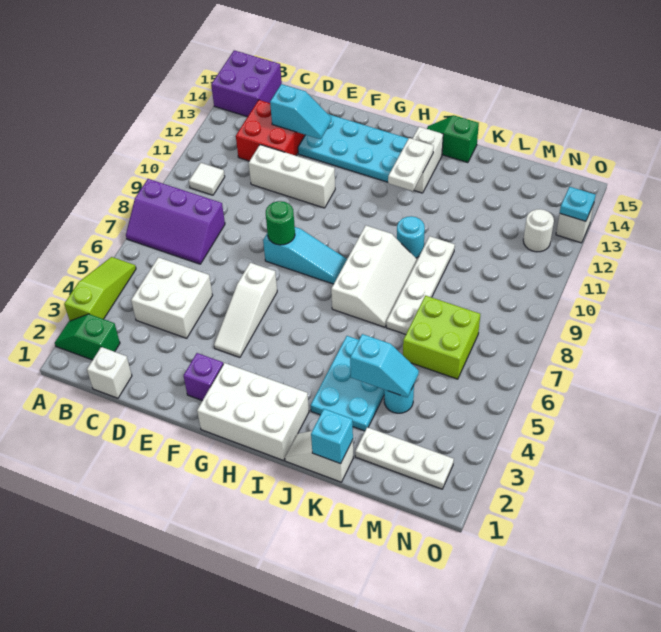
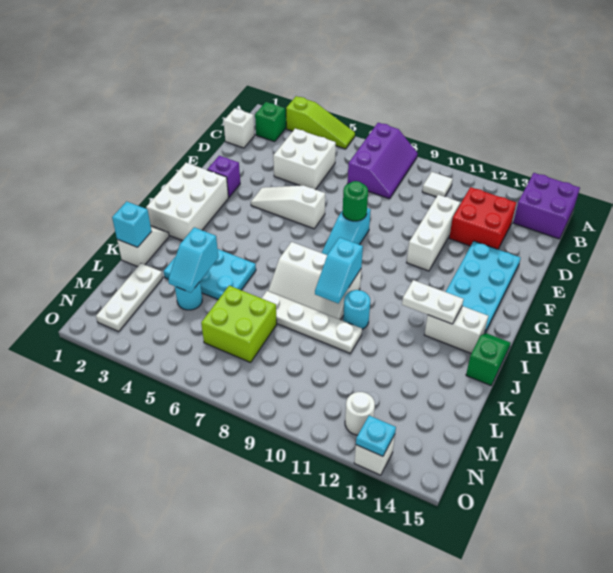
purple 2x3 slope [126,179,225,264] -> purple 2x3 slope turned to [348,123,418,199]
cyan 1x2 slope [270,84,331,139] -> cyan 1x2 slope moved to [315,237,363,304]

